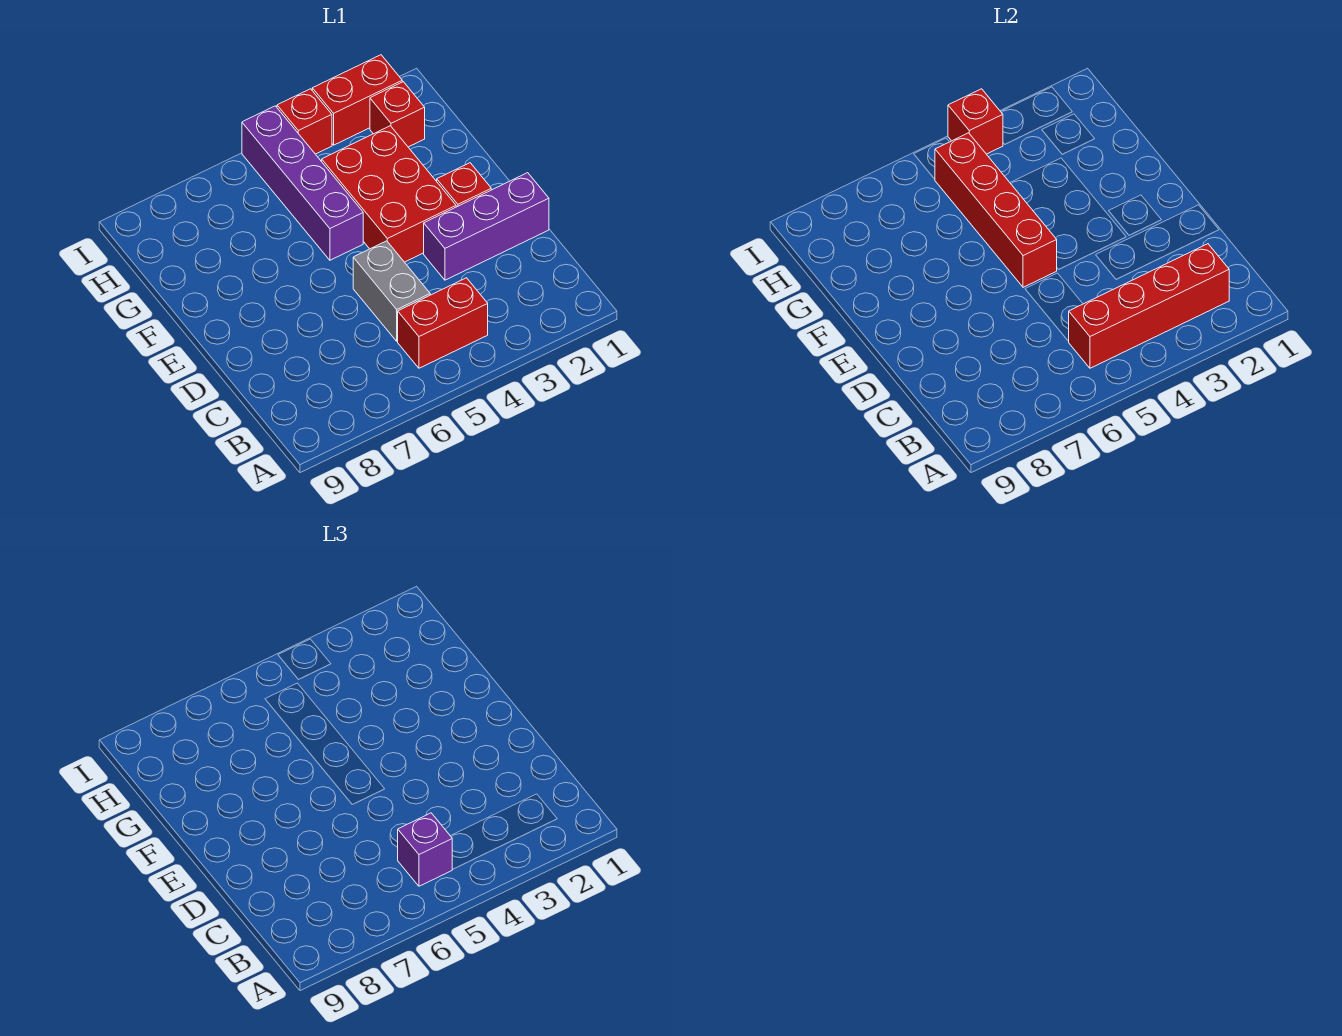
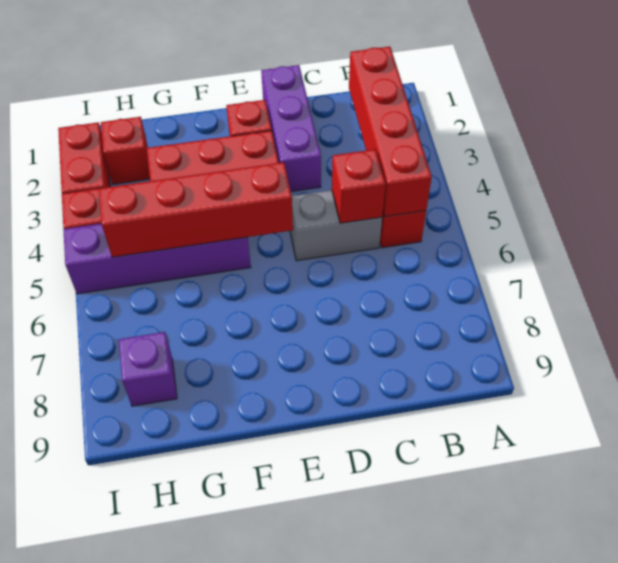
purple 1x1 brick [398,813,453,886] -> purple 1x1 brick moved to [119,332,177,406]
red 1x1 brick [948,89,1003,154] -> red 1x1 brick moved to [332,149,386,223]

